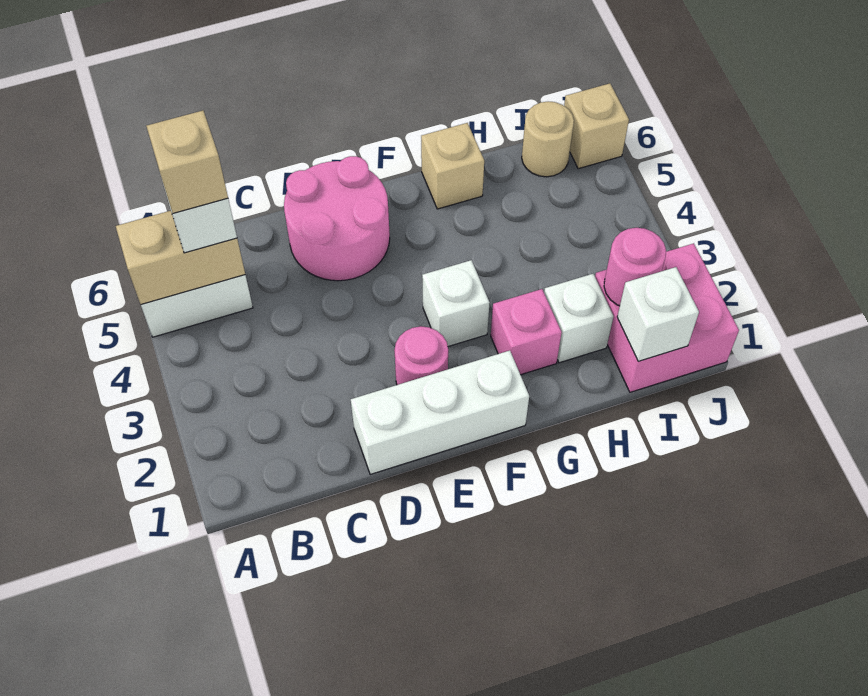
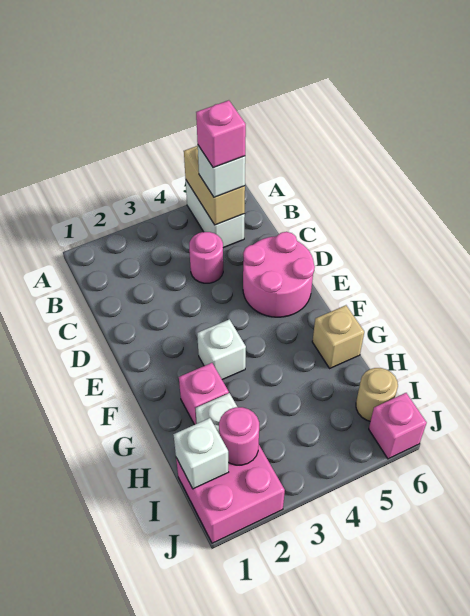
tan 1x1 brick [146,111,228,213] -> pink 1x1 brick [196,100,246,168]
white 1x3 brick [351,351,529,475] -> none
pink 1x1 round brick [394,326,448,385] -> pink 1x1 round brick moved to [189,232,223,283]
tan 1x1 brick [564,83,629,169] -> pink 1x1 brick [369,393,427,459]

